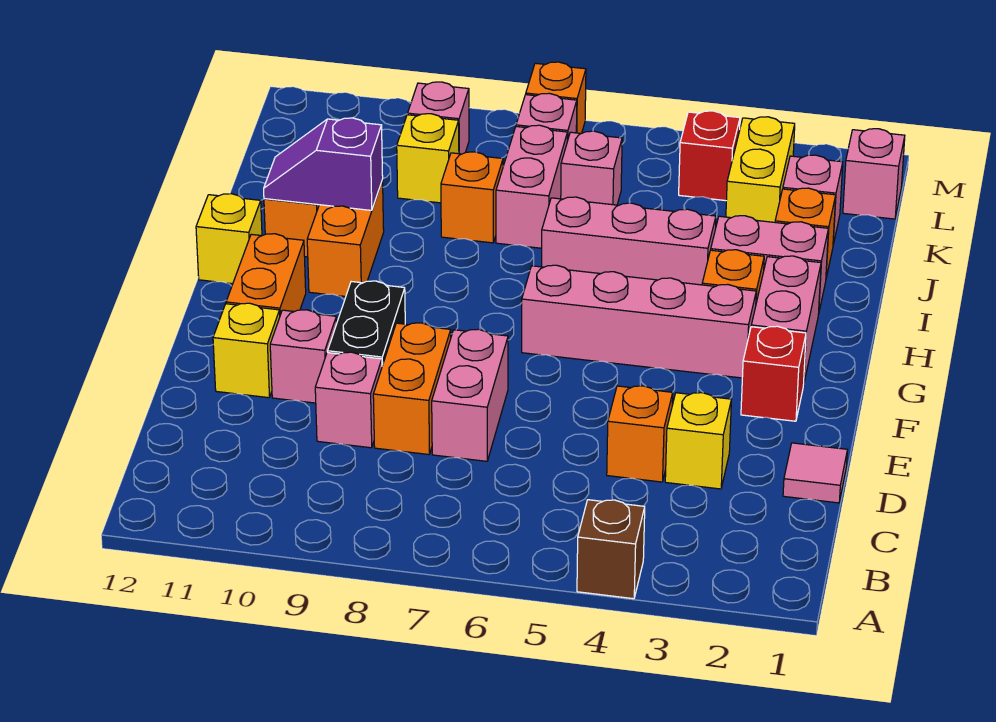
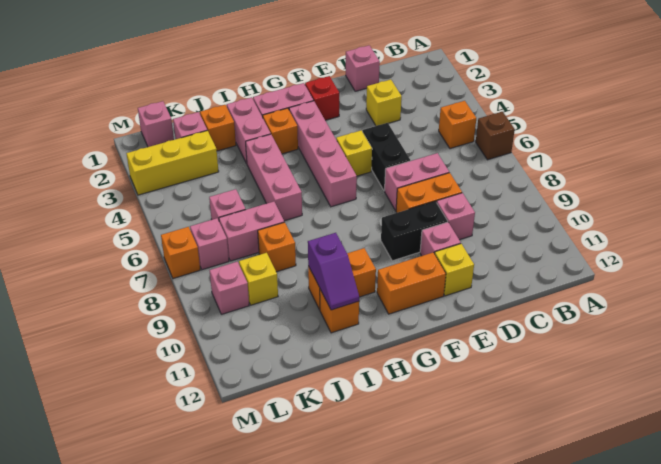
brown 1x1 brick [577,500,645,599] -> brown 1x1 brick moved to [476,112,515,160]
pink 1x1 tile [783,443,847,503] -> pink 1x1 brick [346,45,380,91]
orange 1x1 brick [607,386,673,482] -> orange 1x1 brick moved to [439,101,476,149]
none -> black 1x2 brick [363,123,410,191]
yellow 1x1 brick [196,194,262,284] -> yellow 1x1 brick moved to [336,130,372,176]
yellow 1x2 brick [726,117,795,222] -> yellow 1x3 brick [126,130,219,195]
red 1x1 brick [679,111,740,201] -> none

